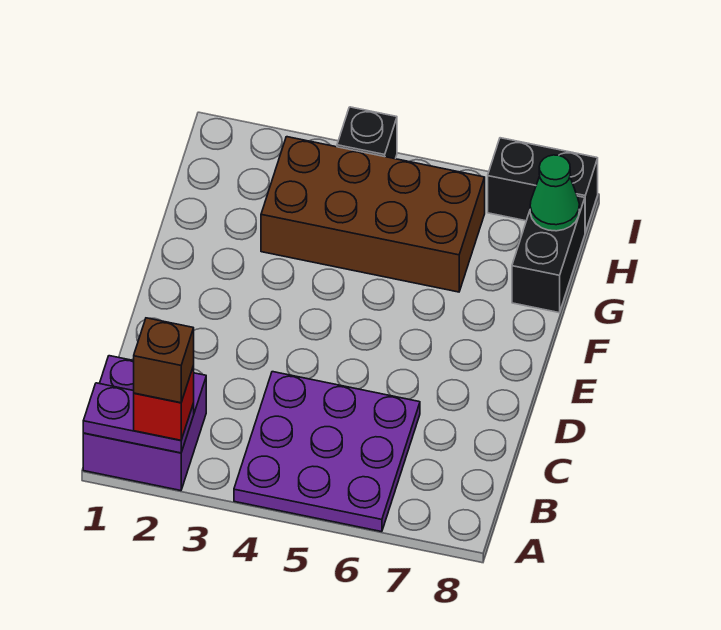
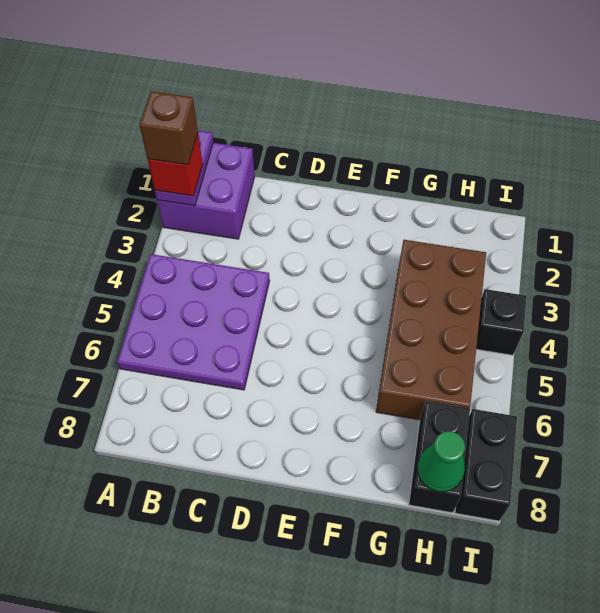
black 1x2 brick [512,196,585,313] -> black 1x2 brick turned to [409,401,470,513]

